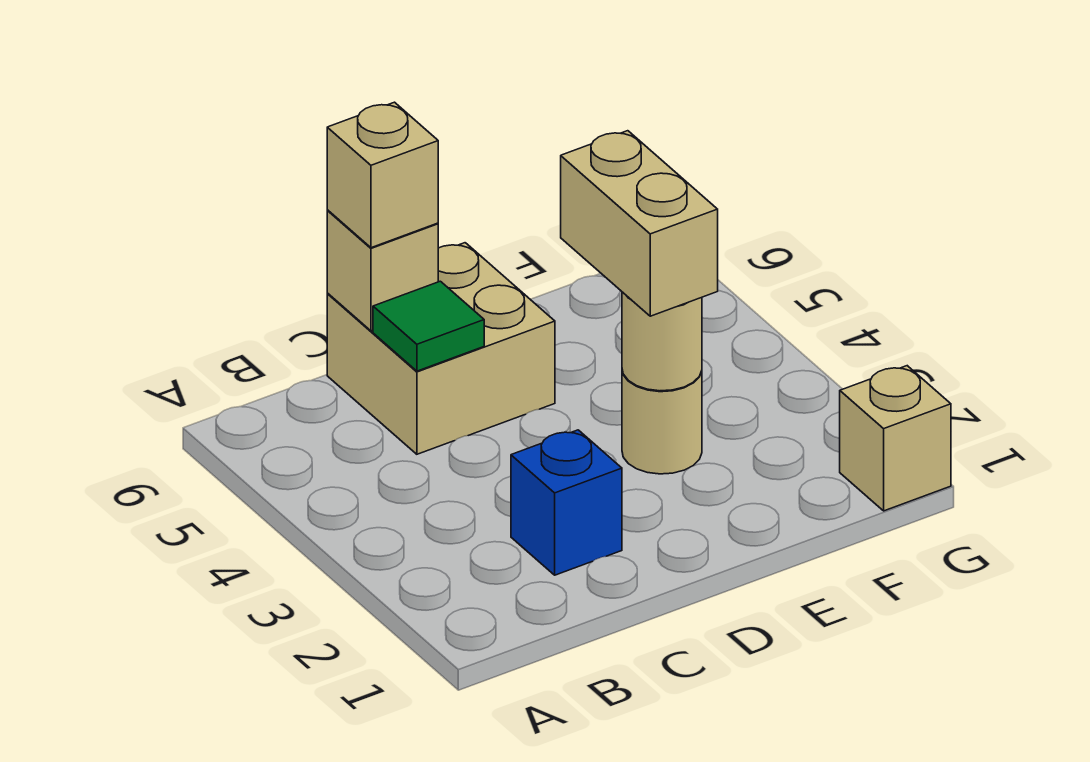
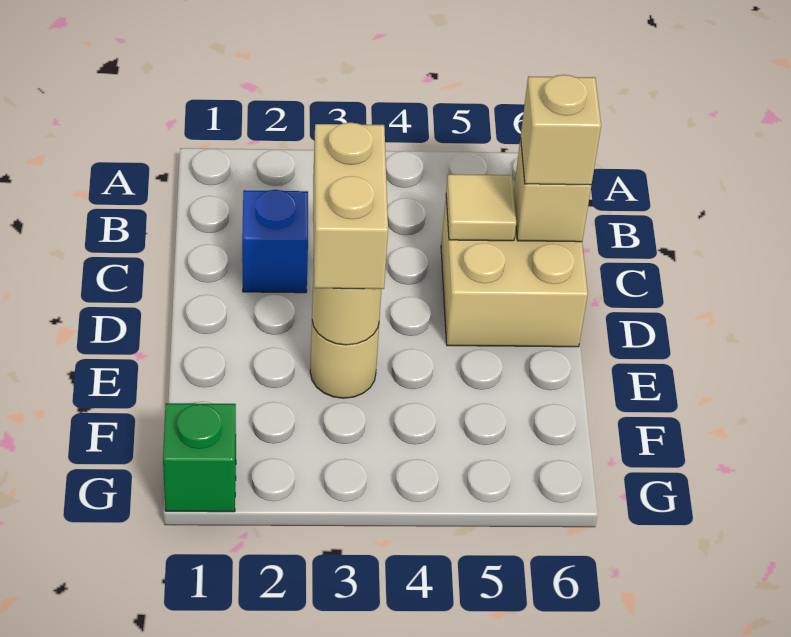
green 1x1 tile [373,281,484,371] -> tan 1x1 tile [446,174,516,241]
tan 1x2 brick [561,131,718,316] -> tan 1x2 brick turned to [313,122,388,289]
tan 1x1 brick [840,366,951,511] -> green 1x1 brick [163,403,236,512]

